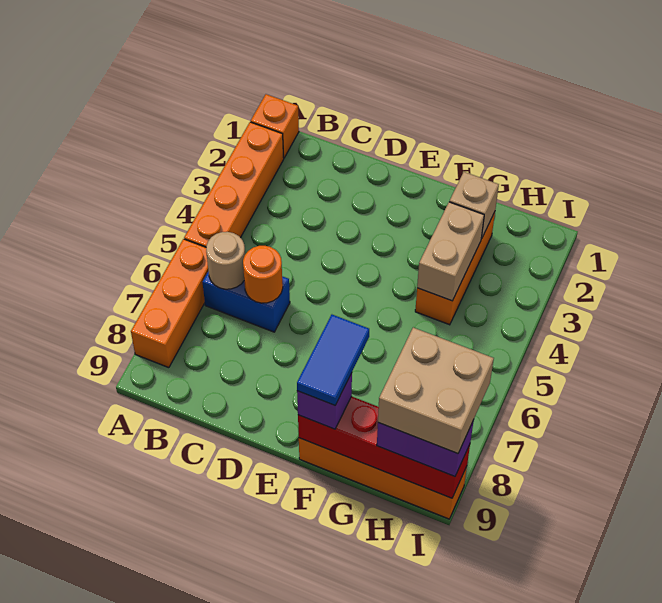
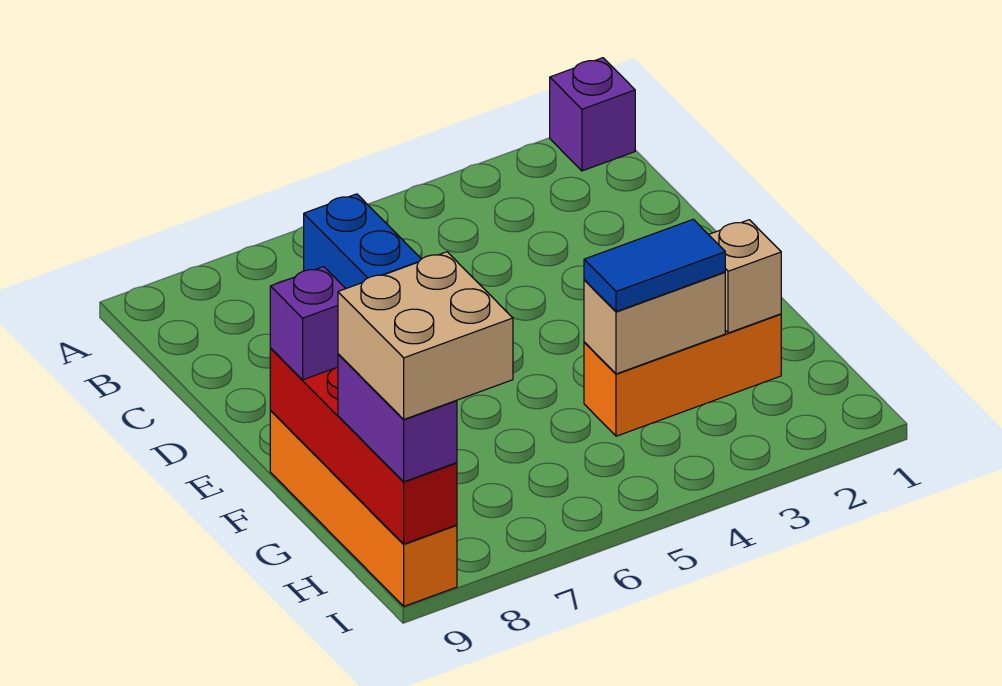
orange 1x1 brick [251,94,299,158] -> purple 1x1 brick [550,58,635,171]
orange 1x4 brick [184,122,284,247] -> none
orange 1x3 brick [131,239,208,368] -> none
tan 1x1 round brick [206,232,245,289] -> none
orange 1x1 round brick [243,246,283,303] -> none
blue 1x2 tile [297,315,369,405] -> blue 1x2 tile moved to [584,219,725,312]

